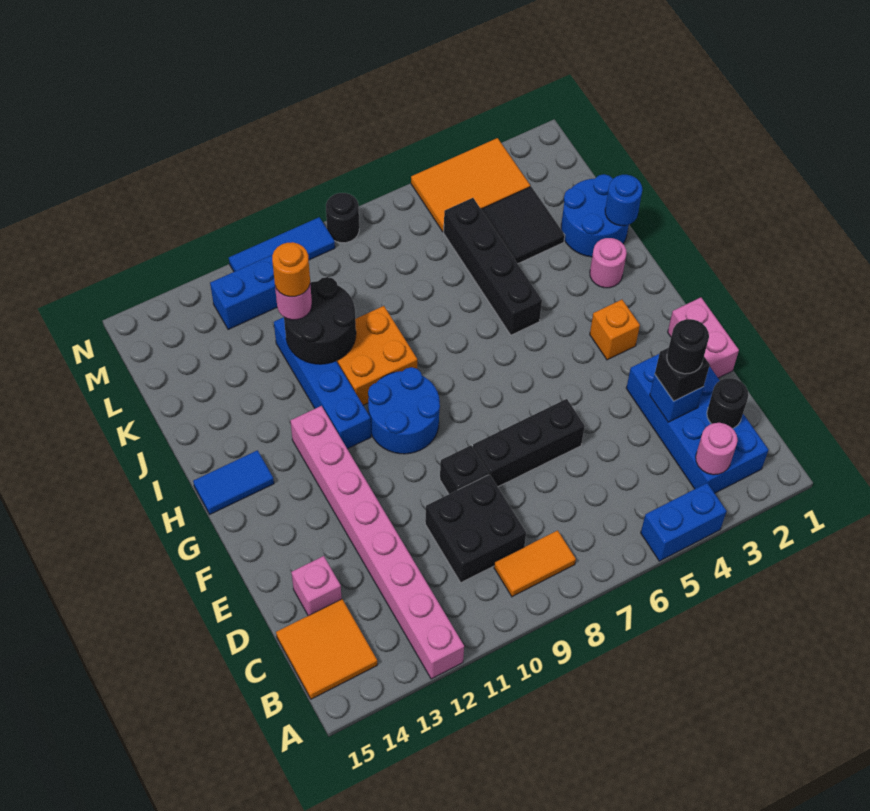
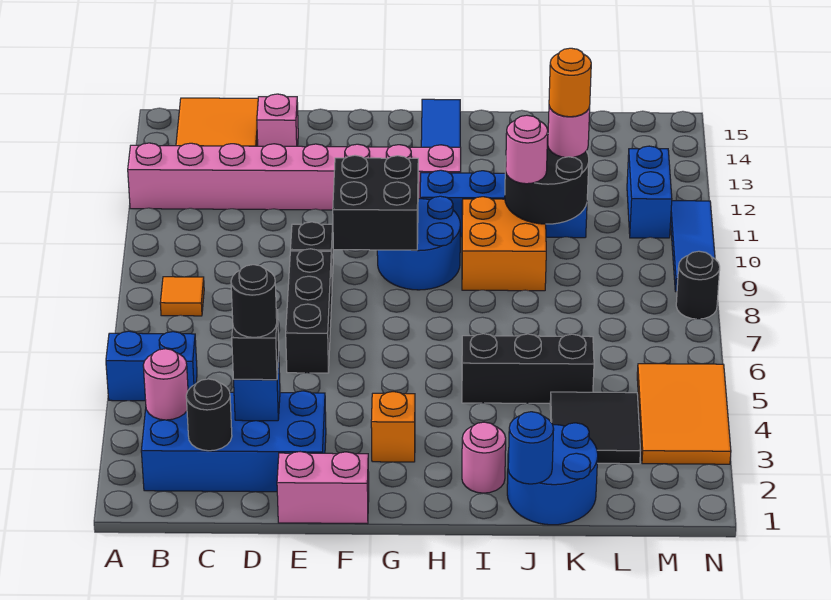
blue 1x2 brick [641,483,727,561] -> blue 1x2 brick turned to [106,331,197,401]
orange 1x2 tile [494,530,576,597] -> orange 1x1 tile [160,277,204,316]
black 2x2 brick [425,474,526,583] -> black 2x2 brick moved to [333,155,418,250]
black 1x4 brick [444,198,542,335] -> black 1x3 brick [462,334,594,403]
none -> pink 1x1 round brick [506,115,548,184]

